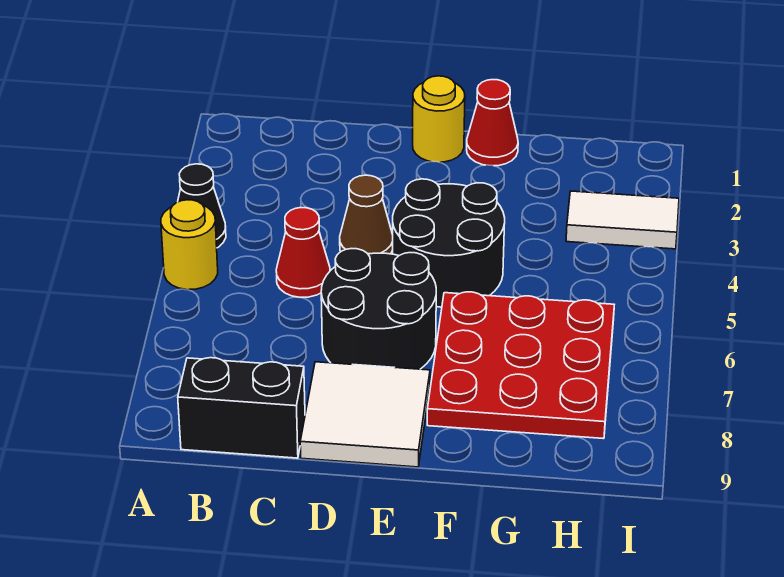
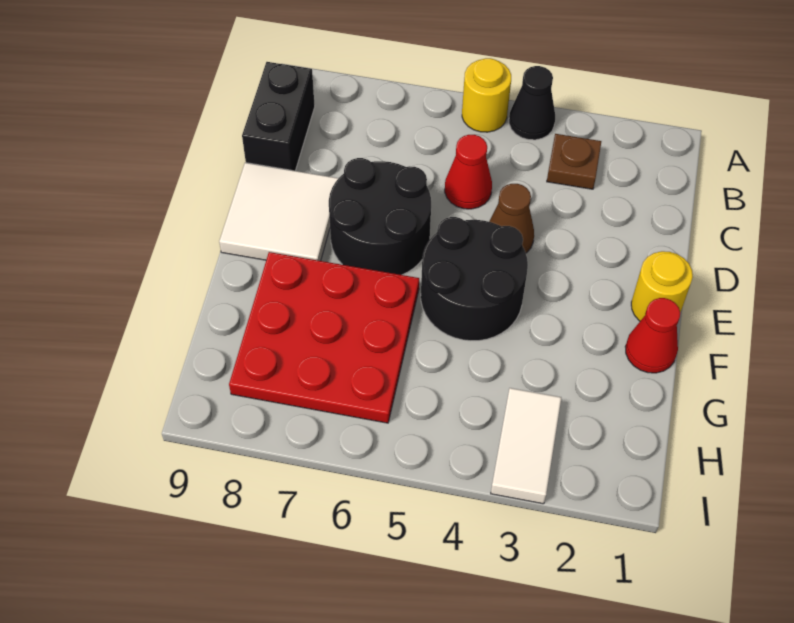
none -> brown 1x1 plate [547,134,601,189]

